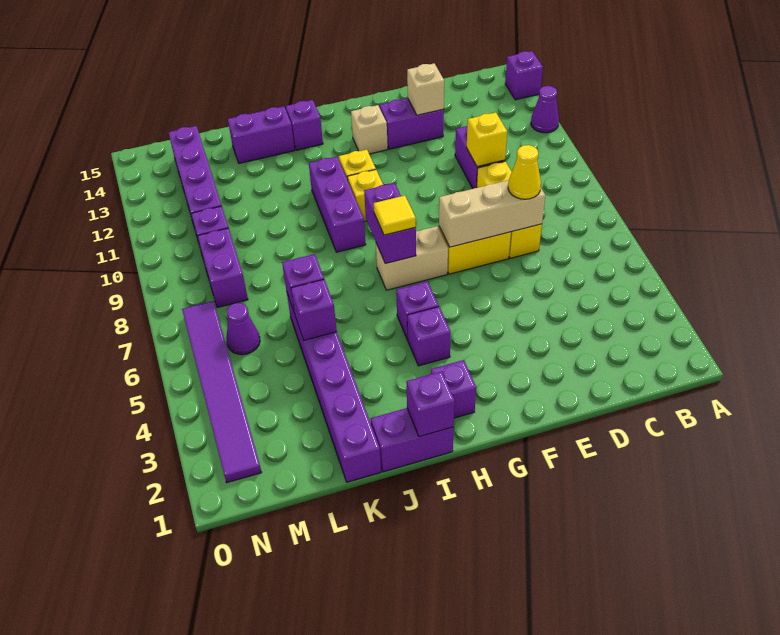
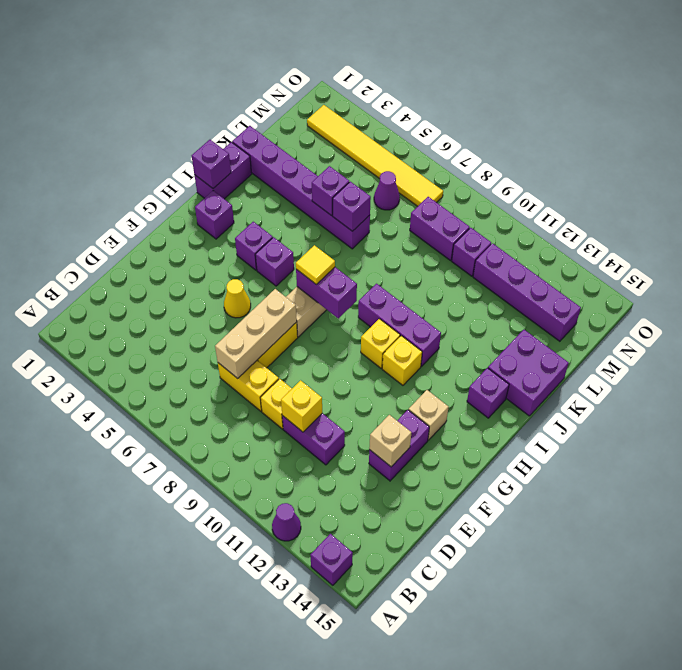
yellow 1x1 cone [508,145,541,199] -> yellow 1x1 cone moved to [224,279,251,318]
purple 1x2 brick [228,106,295,163] -> purple 2x2 brick [488,330,569,416]
purple 1x6 tile [182,301,262,483] -> yellow 1x6 tile [307,105,443,206]

